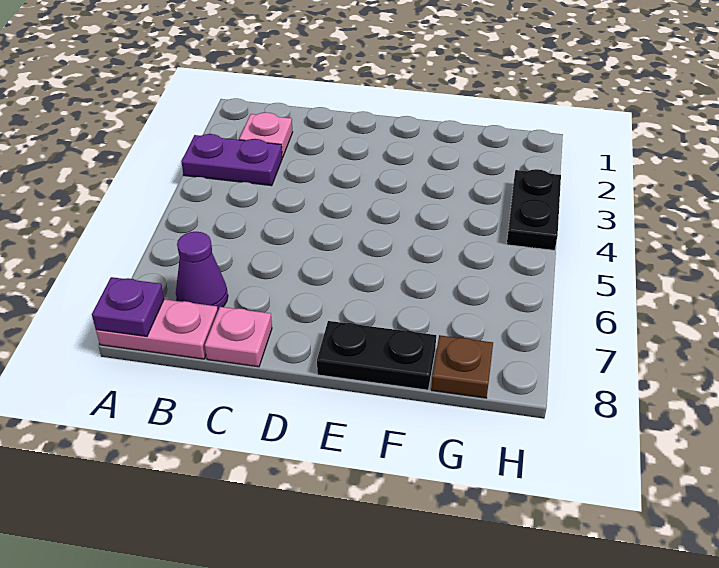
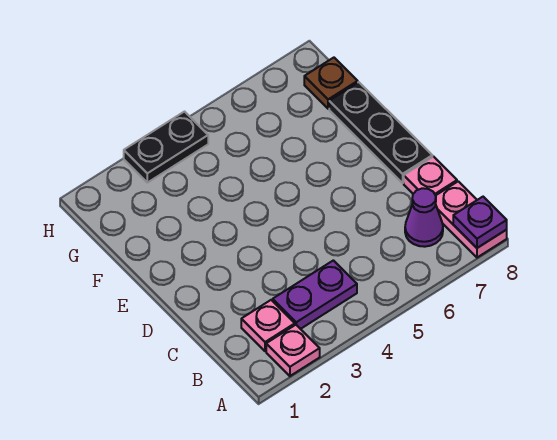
none -> pink 1x1 plate [266,325,320,376]
purple 1x2 plate [181,134,283,186] -> purple 1x2 plate turned to [273,260,357,329]
black 1x2 plate [317,321,436,390] -> black 1x3 plate [329,82,432,183]

